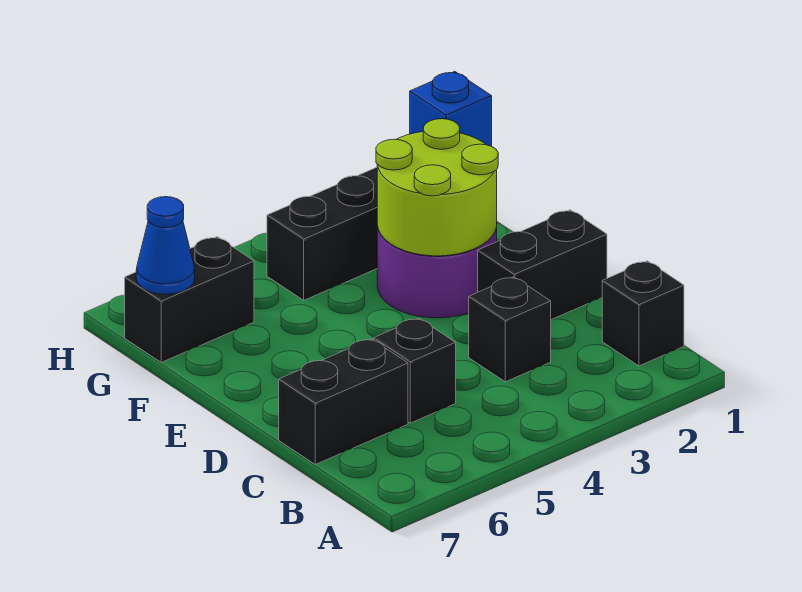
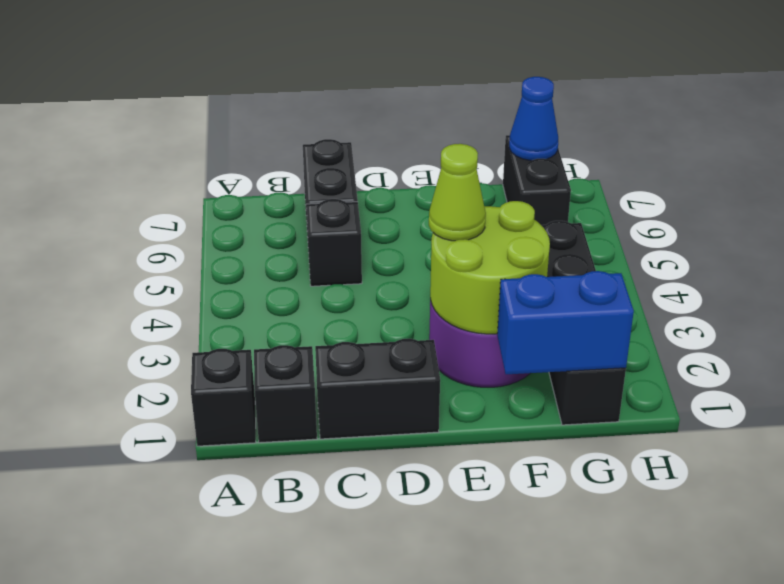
black 1x1 brick [469,277,551,382] -> black 1x1 brick moved to [191,349,256,446]
black 1x2 brick [478,210,607,320] -> black 1x2 brick turned to [315,339,440,439]
none -> lime 1x1 cone [429,144,486,241]
blue 1x1 brick [410,72,492,146] -> blue 1x2 brick [497,271,634,374]

